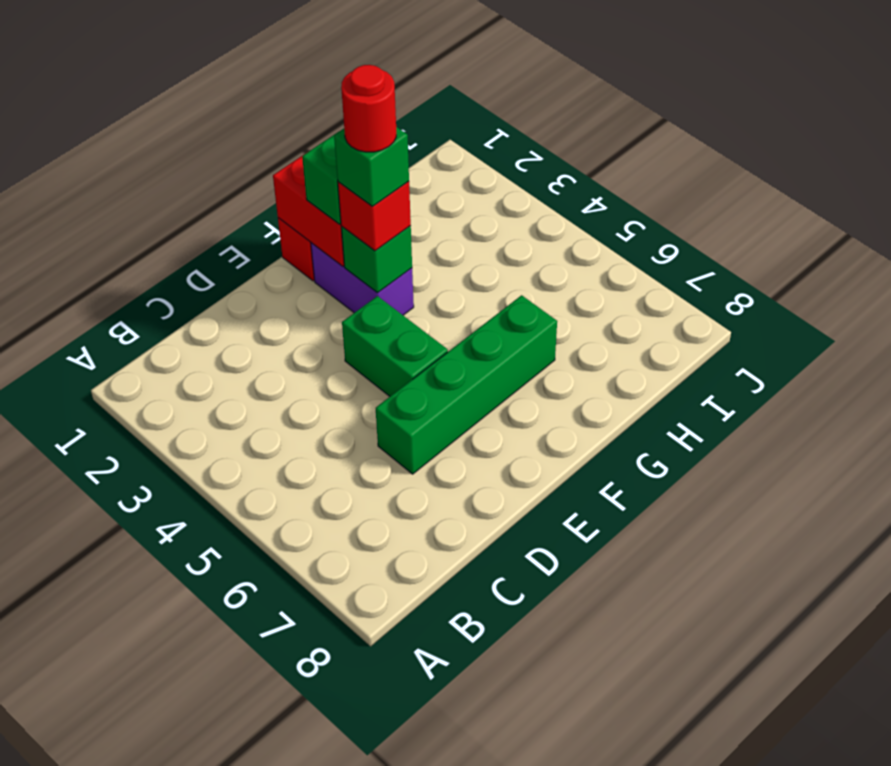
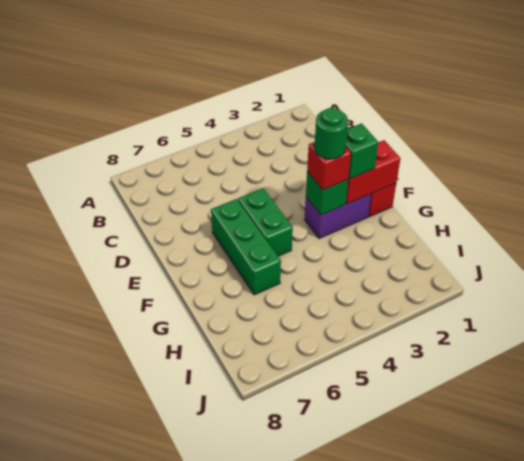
green 1x4 brick [376,295,557,474] -> green 1x3 brick [211,199,281,295]
green 1x2 brick [342,296,448,396] -> green 1x2 brick turned to [238,188,293,256]
green 1x1 brick [334,127,409,206] -> green 1x1 round brick [314,108,348,159]
red 1x1 round brick [341,65,396,152] -> none

